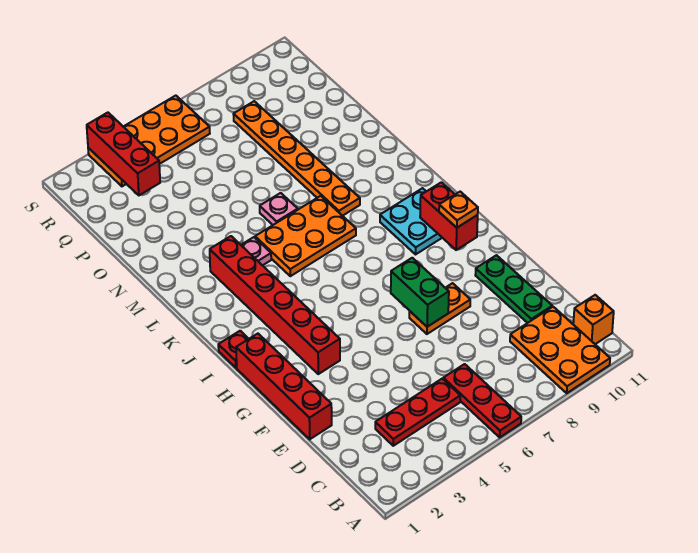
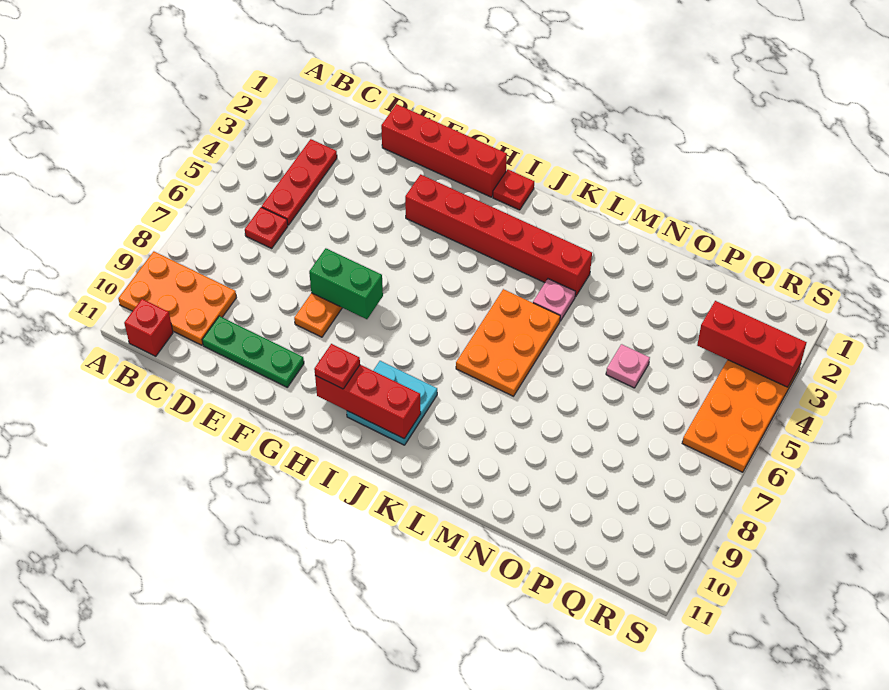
red 1x3 plate [443,364,521,437] -> red 1x1 plate [245,207,288,248]
orange 1x1 brick [573,295,614,344] -> red 1x1 brick [124,299,173,356]
red 1x2 brick [420,182,478,250] -> red 1x3 brick [315,365,421,439]
orange 1x1 plate [439,192,478,228] -> red 1x1 plate [314,344,360,389]
orange 1x6 plate [233,101,360,216] -> none
pink 1x1 plate [260,193,298,225] -> pink 1x1 plate moved to [606,344,650,388]

